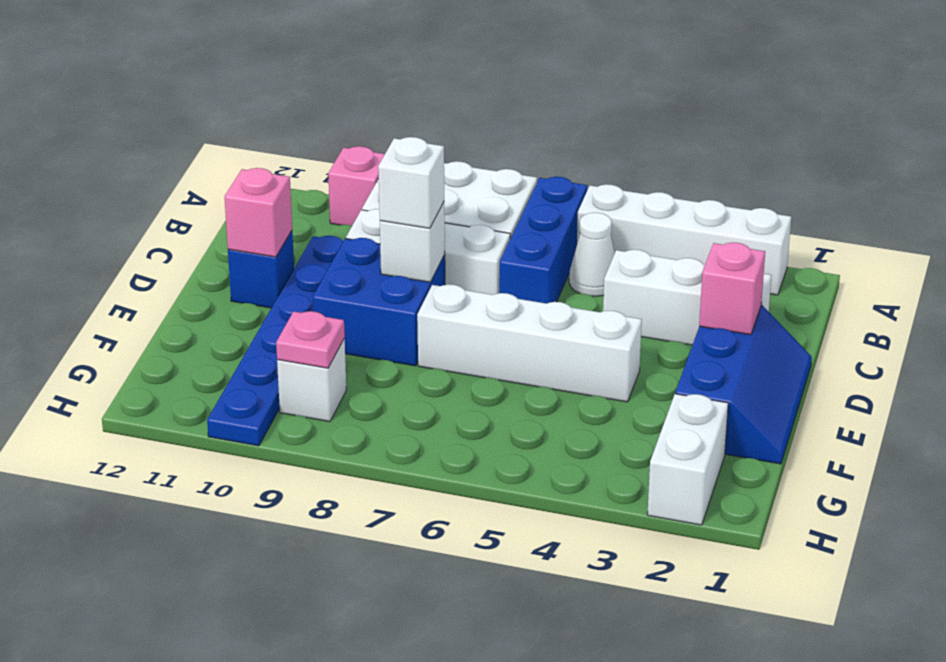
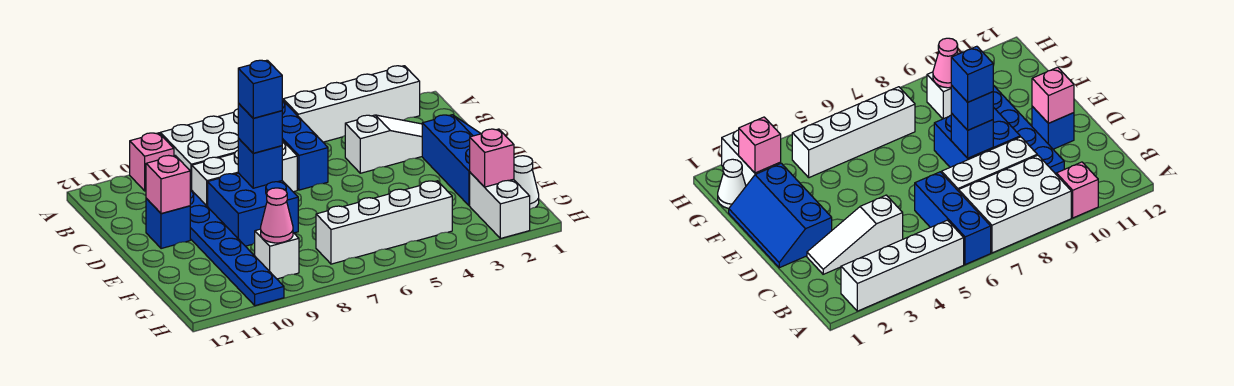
white 1x1 cone [569,213,615,296] -> white 1x1 cone moved to [514,156,539,209]
white 1x3 brick [603,250,772,345] -> white 1x3 slope [345,115,422,173]
pink 1x1 brick [699,242,765,335] -> pink 1x1 brick moved to [470,129,514,187]
white 1x1 brick [380,202,445,282] -> blue 1x1 brick [238,138,282,188]
white 1x1 brick [378,137,444,228] -> blue 1x1 brick [238,103,282,153]
none -> blue 1x1 brick [238,60,282,118]
white 1x4 brick [417,284,642,402] -> white 1x4 brick moved to [316,181,452,264]
pink 1x1 plate [276,311,345,368] -> pink 1x1 cone [261,188,293,243]

